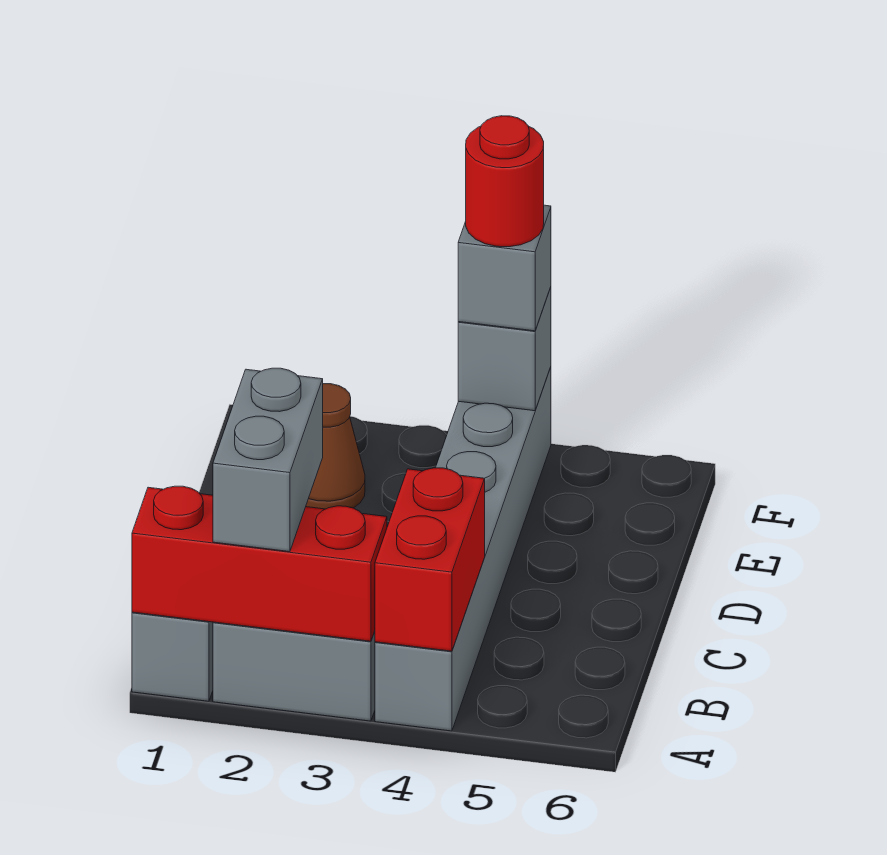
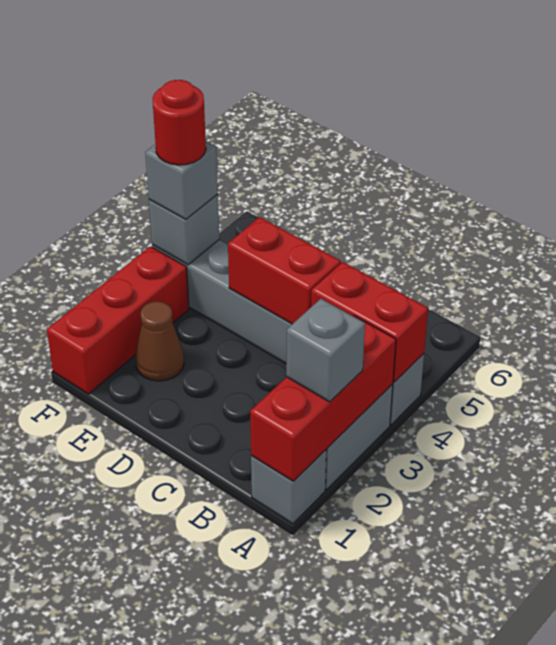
grey 1x2 brick [213,368,323,552] -> grey 1x1 brick [286,299,365,402]
none -> red 1x2 brick [228,217,341,324]
none -> red 1x3 brick [47,246,189,394]

